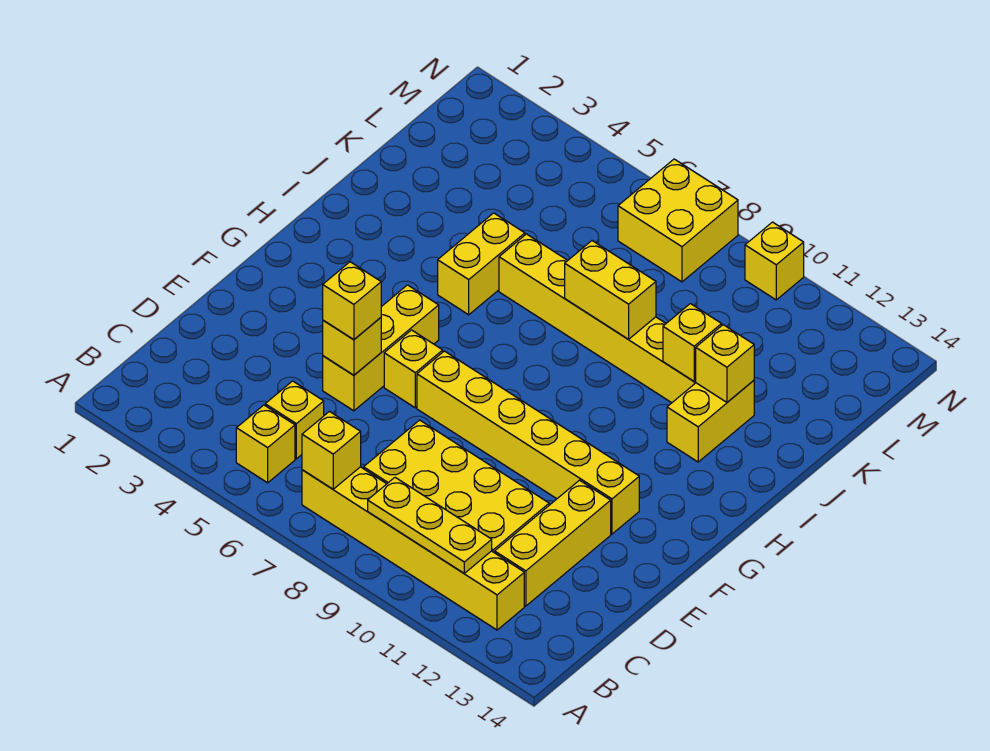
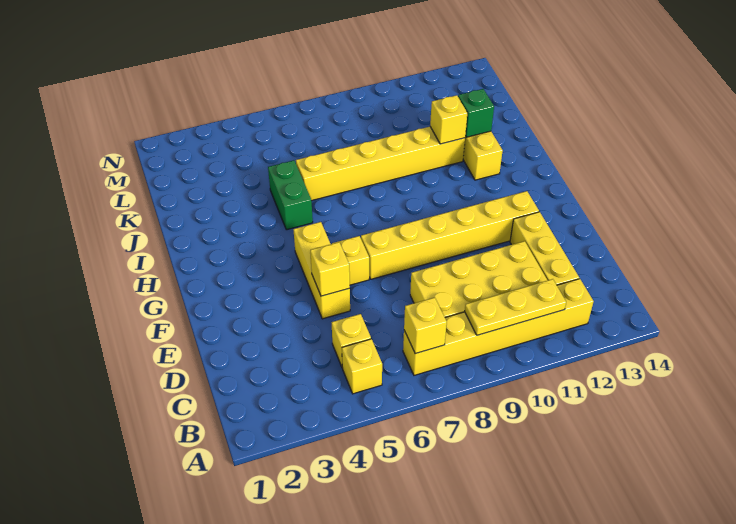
yellow 1x1 brick [323,262,381,340] -> none
yellow 1x2 brick [438,213,525,315] -> green 1x2 brick [268,160,313,230]
yellow 1x2 brick [565,241,656,339] -> none
yellow 1x1 brick [696,325,754,402] -> green 1x1 brick [458,89,494,137]
yellow 2x2 brick [618,159,738,282] -> none
yellow 1x1 brick [745,222,804,300] -> none

